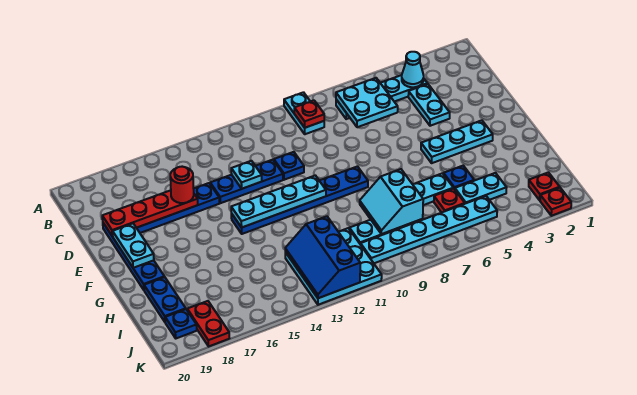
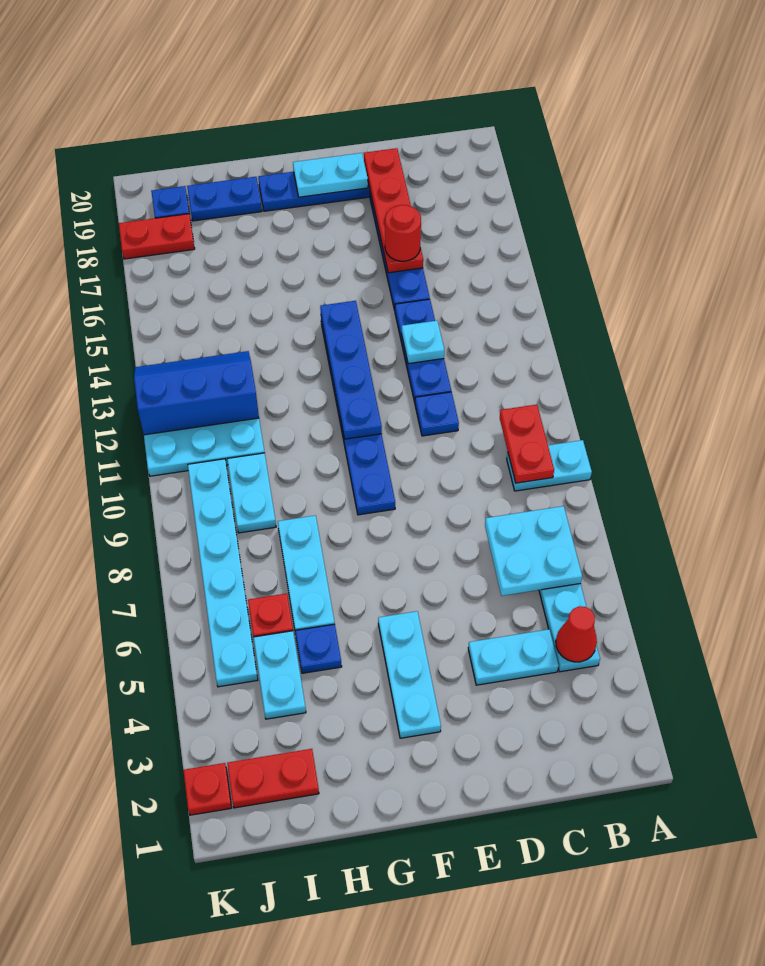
cyan 1x1 cone [402,52,424,87] -> red 1x1 cone [556,606,597,662]
red 1x1 plate [294,100,324,128] -> red 1x2 plate [500,405,554,483]
cyan 1x4 plate [231,175,326,227] -> blue 1x4 plate [320,301,382,439]
cyan 2x2 slope [360,169,423,234] -> none
red 1x1 plate [529,172,560,200] -> red 1x2 plate [227,749,319,808]

